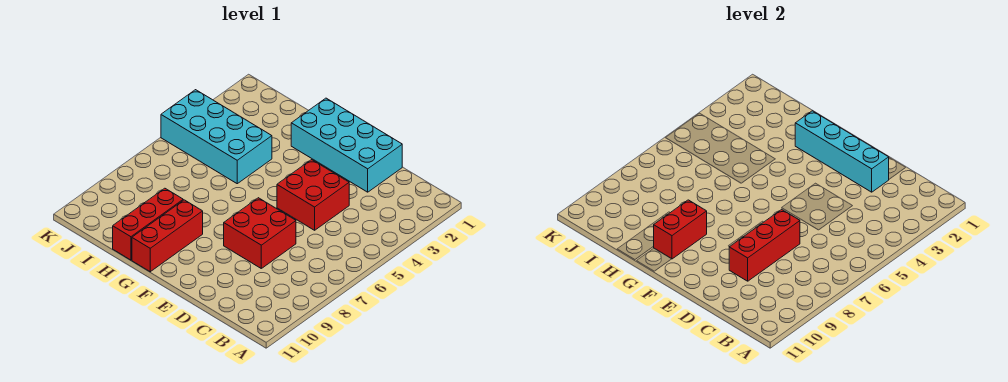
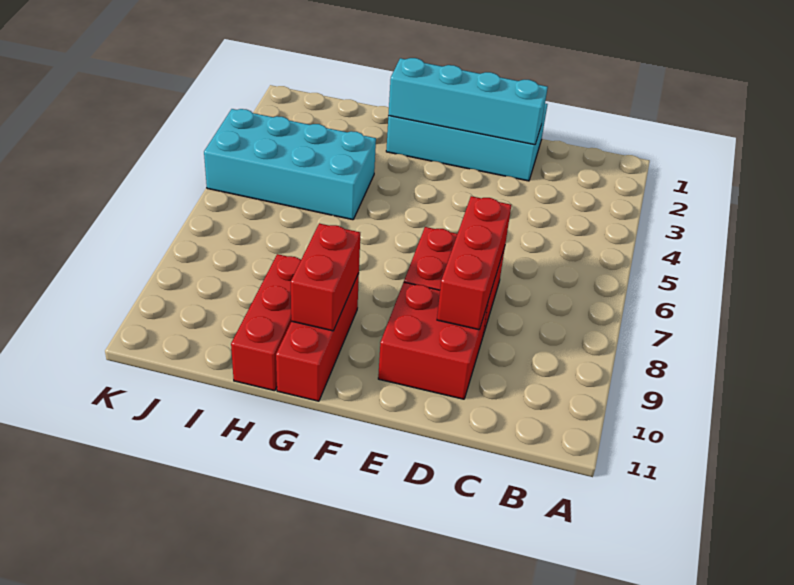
red 2x2 brick [277,160,349,230] -> red 2x2 brick moved to [378,282,488,399]

